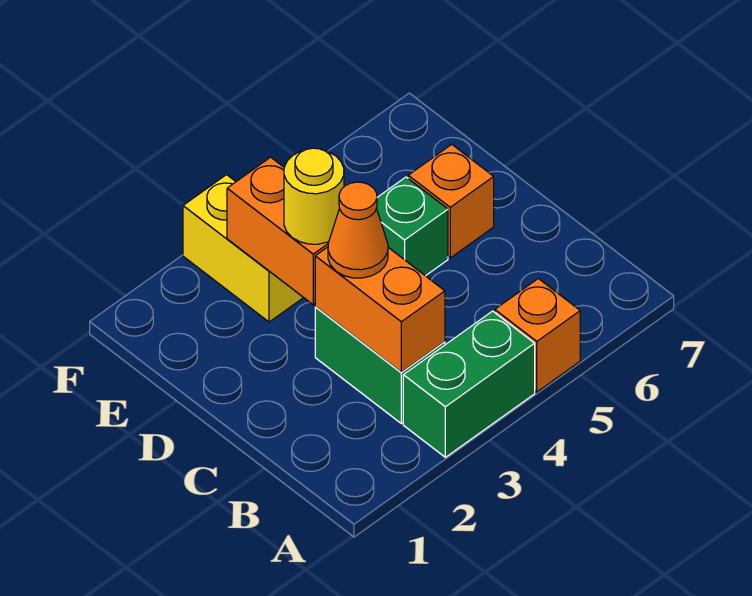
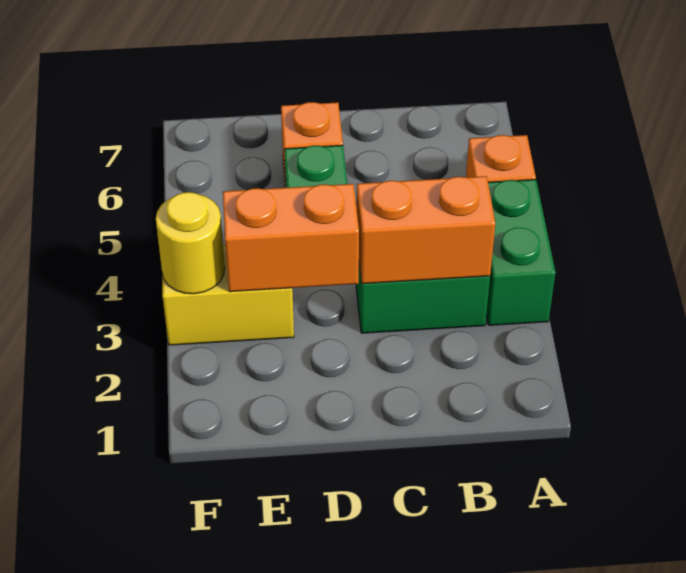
orange 1x1 cone [328,182,388,278] -> none
yellow 1x1 round brick [284,148,344,244] -> yellow 1x1 round brick moved to [156,192,225,294]

